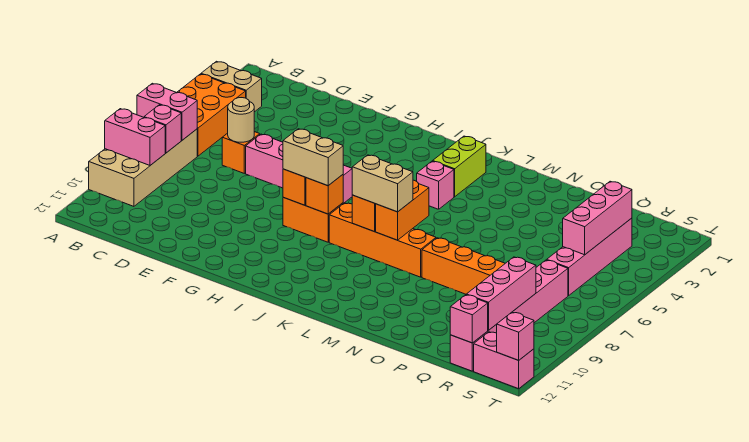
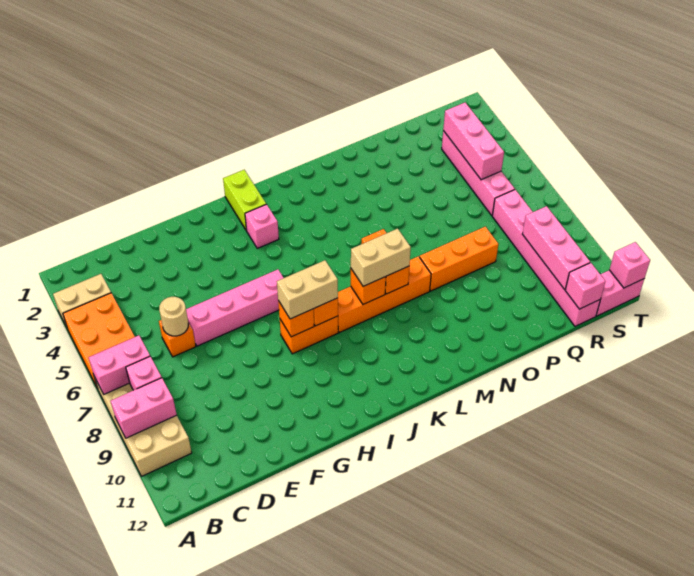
lime 1x2 brick [433,136,486,197] -> lime 1x2 brick moved to [223,170,266,231]
pink 1x1 brick [417,161,454,209] -> pink 1x1 brick moved to [245,204,279,248]

